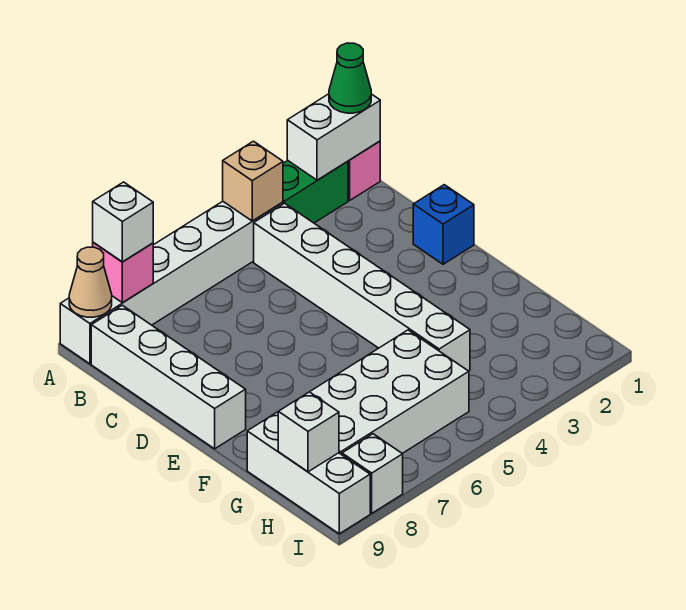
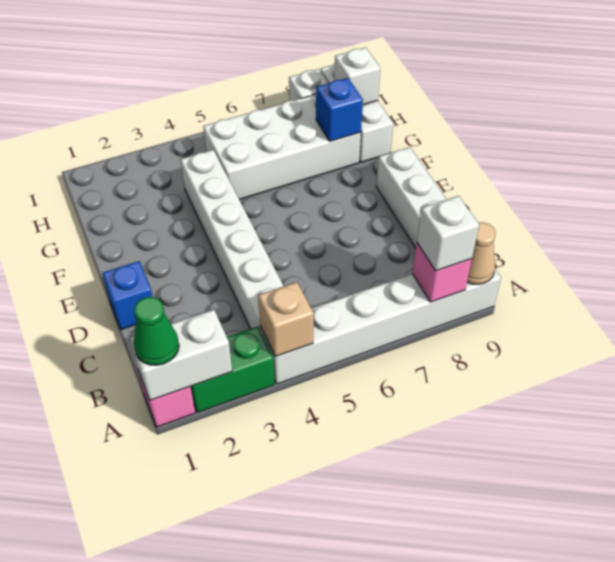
none -> blue 1x1 brick [316,78,363,141]

